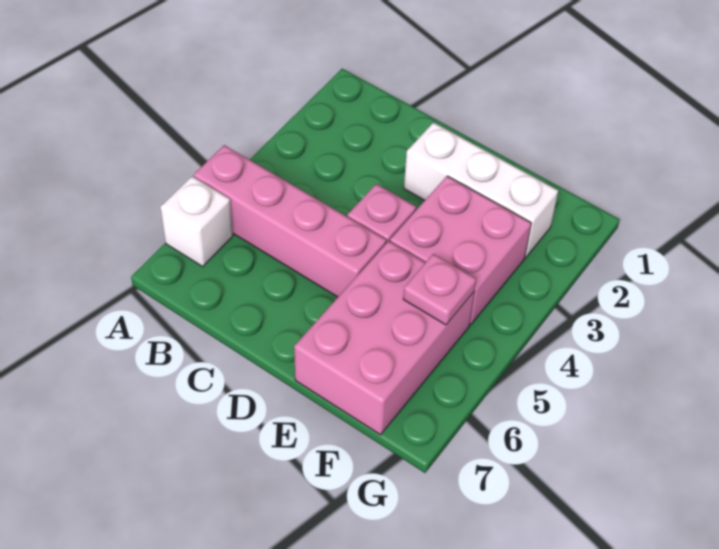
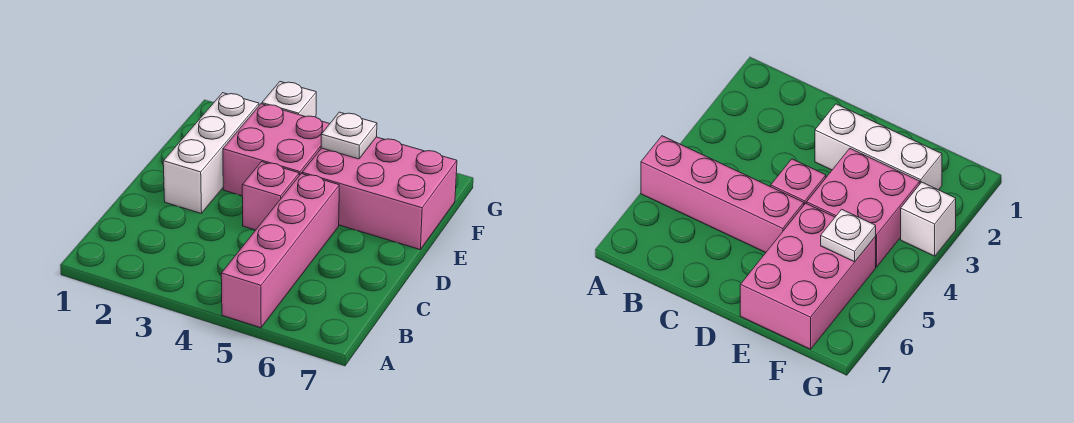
white 1x1 brick [160,176,233,267] -> white 1x1 brick moved to [262,82,316,117]
pink 1x1 plate [403,254,476,325] -> white 1x1 plate [321,112,377,159]

